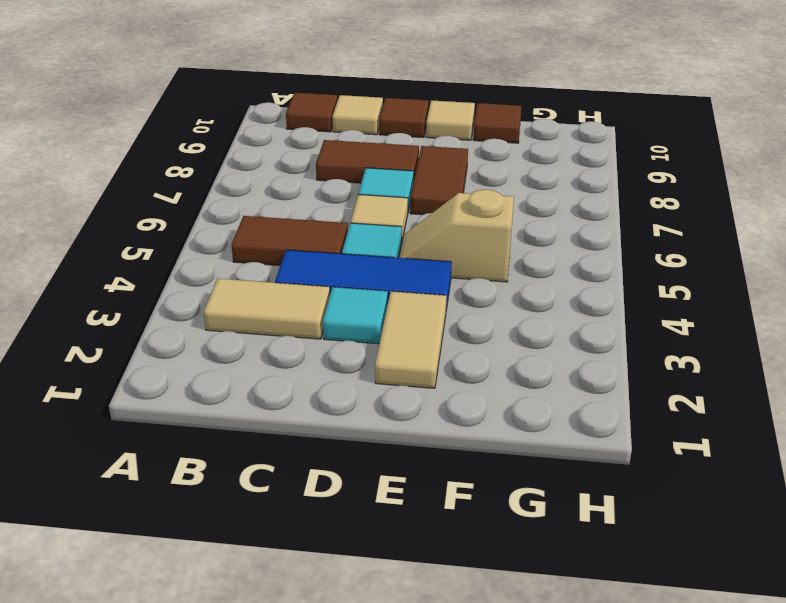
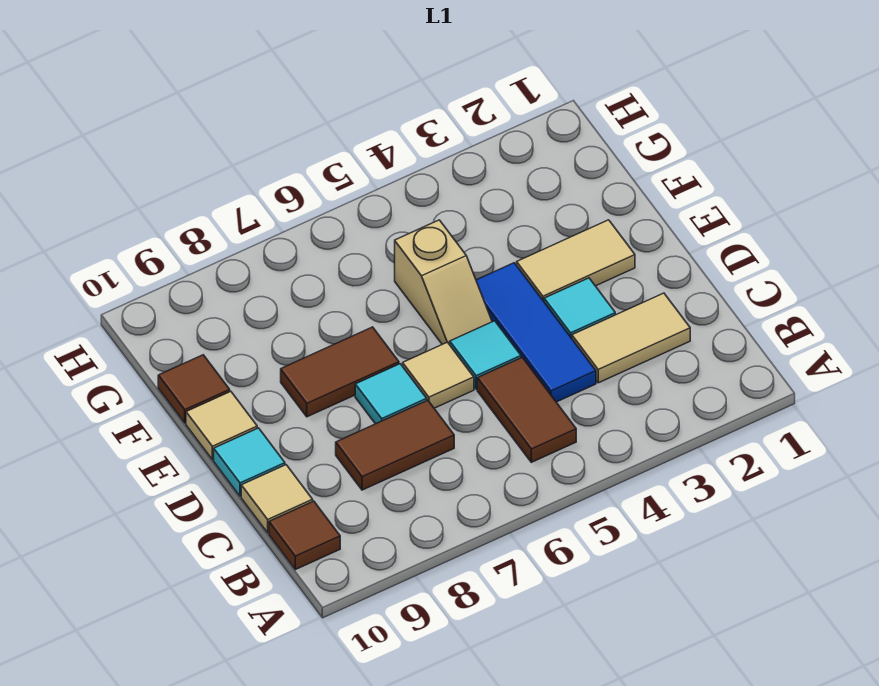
tan 1x2 tile [204,279,330,339] -> tan 1x2 tile turned to [572,293,690,383]
brown 1x2 tile [316,140,419,183] -> brown 1x2 tile turned to [336,400,454,490]
brown 1x1 tile [379,98,429,138] -> cyan 1x1 tile [214,428,285,496]

